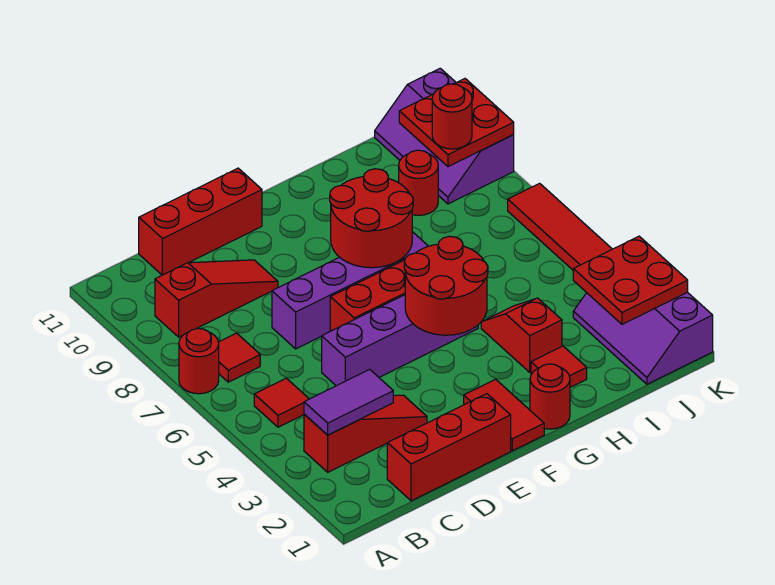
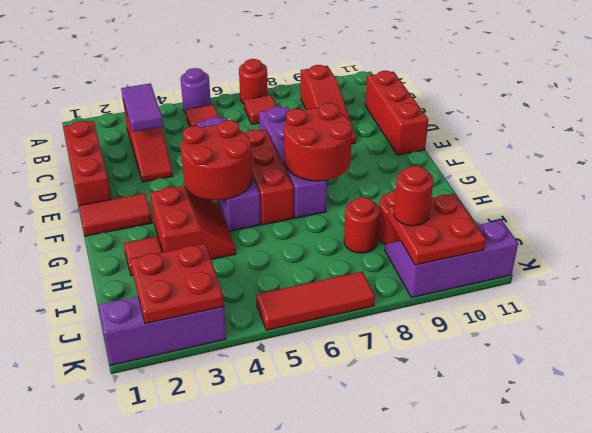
none -> purple 1x1 round brick [180,68,211,113]
red 1x1 round brick [530,364,570,429] -> red 1x1 round brick moved to [344,197,380,253]
red 1x2 slope [481,298,562,372] -> red 2x2 slope [150,186,236,259]

